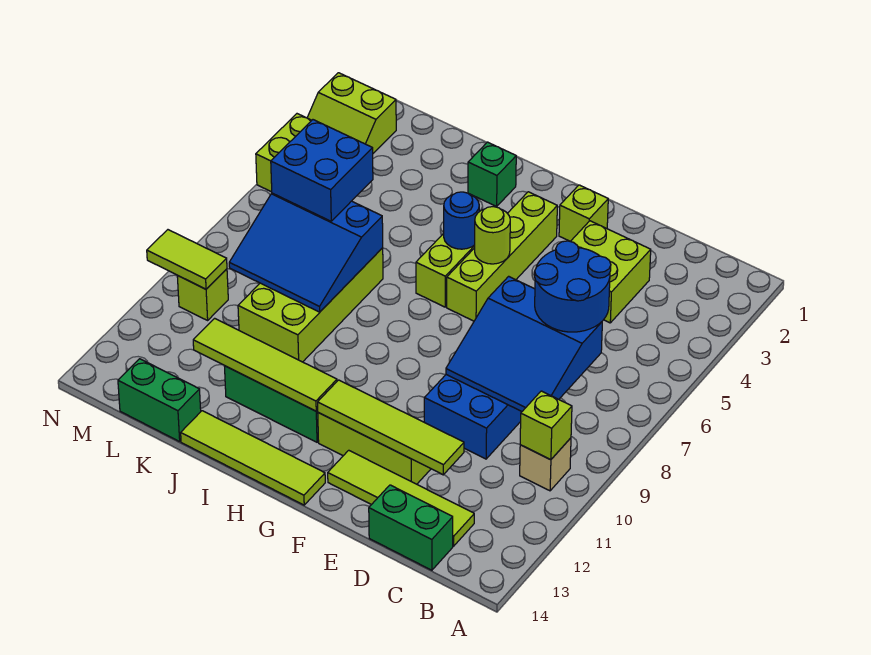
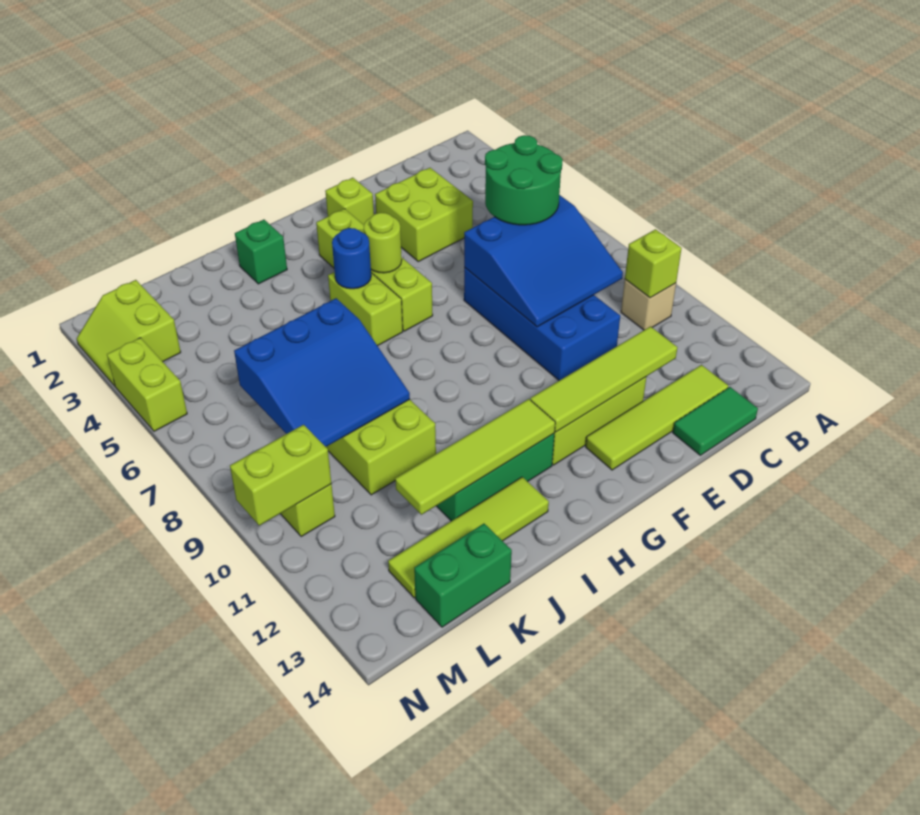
blue 2x2 round brick [535,241,611,332] -> green 2x2 round brick [485,135,563,225]
green 1x2 brick [369,485,453,570] -> green 1x2 tile [673,387,758,455]
lime 1x4 tile [181,411,325,505] -> lime 1x4 tile moved to [388,477,549,598]
blue 2x2 brick [271,120,373,221] -> none
lime 2x2 slope [307,73,396,153] -> lime 2x2 slope turned to [77,280,181,386]
lime 1x2 tile [147,230,227,289] -> lime 1x2 brick [230,425,331,526]

